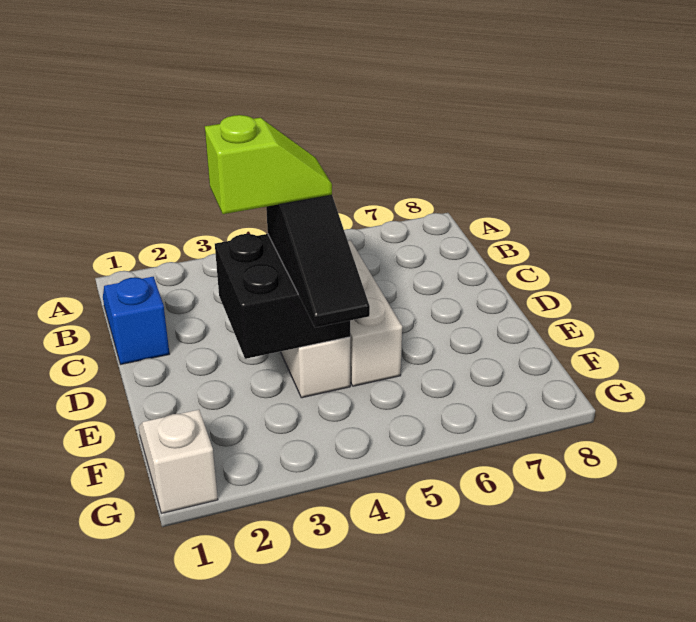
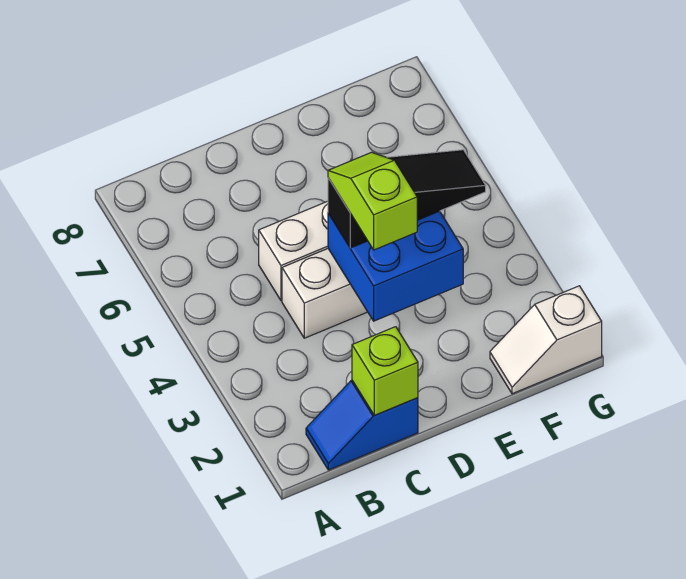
none -> lime 1x1 brick [352,327,418,415]
black 2x2 brick [215,234,350,359] -> blue 2x2 brick [328,211,463,321]

